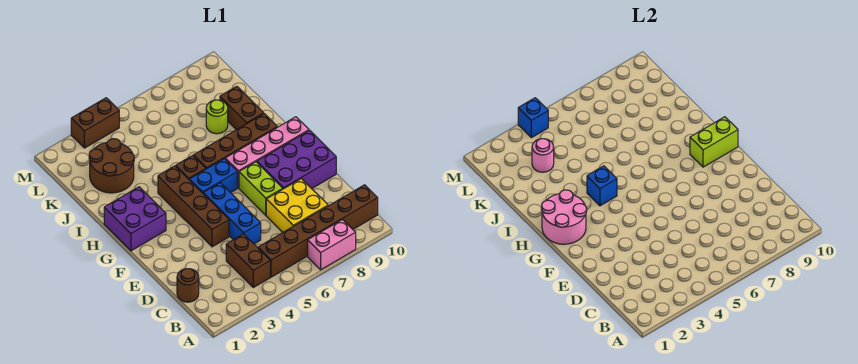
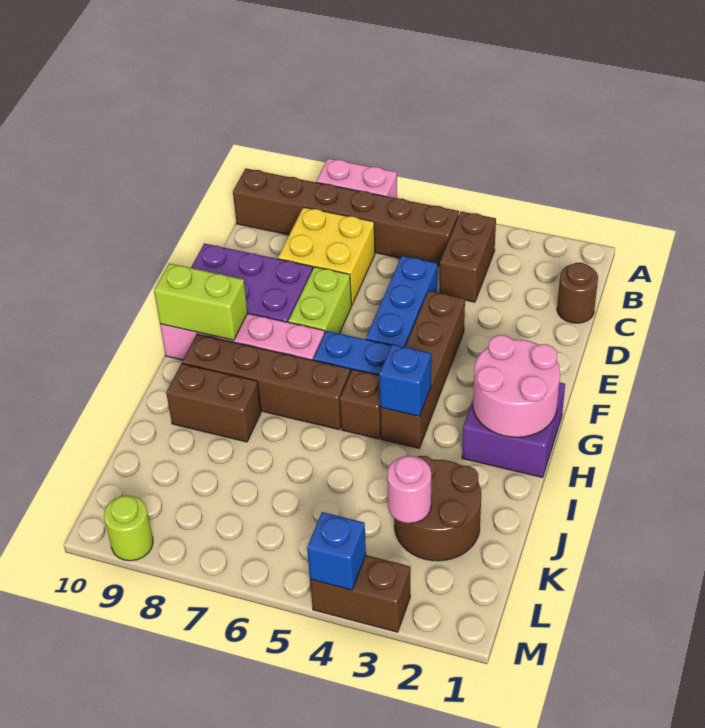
brown 1x2 brick [220,86,264,130] -> brown 1x2 brick turned to [166,364,261,442]
lime 1x1 round brick [206,100,228,134] -> lime 1x1 round brick moved to [104,495,153,561]

